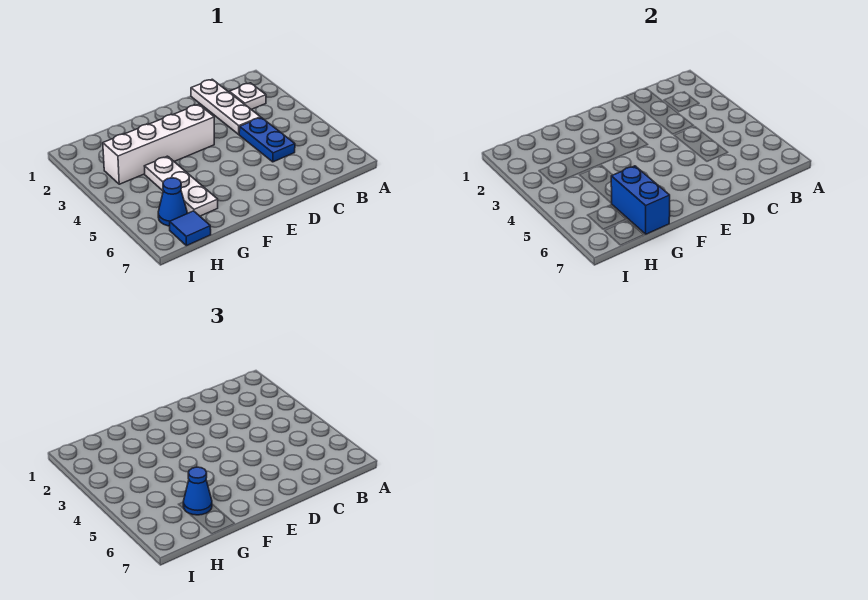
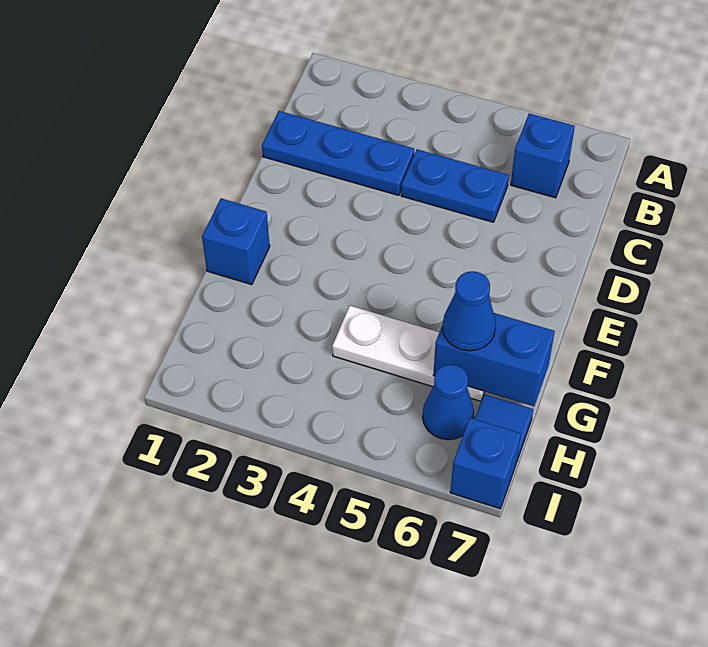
white 1x1 plate [229,83,266,110] -> none
none -> blue 1x1 brick [511,113,575,198]
white 1x3 plate [191,79,260,134] -> blue 1x3 plate [262,111,414,195]
white 1x4 brick [103,104,214,184] -> none
none -> blue 1x1 brick [202,198,270,285]
none -> blue 1x1 brick [450,418,521,509]

